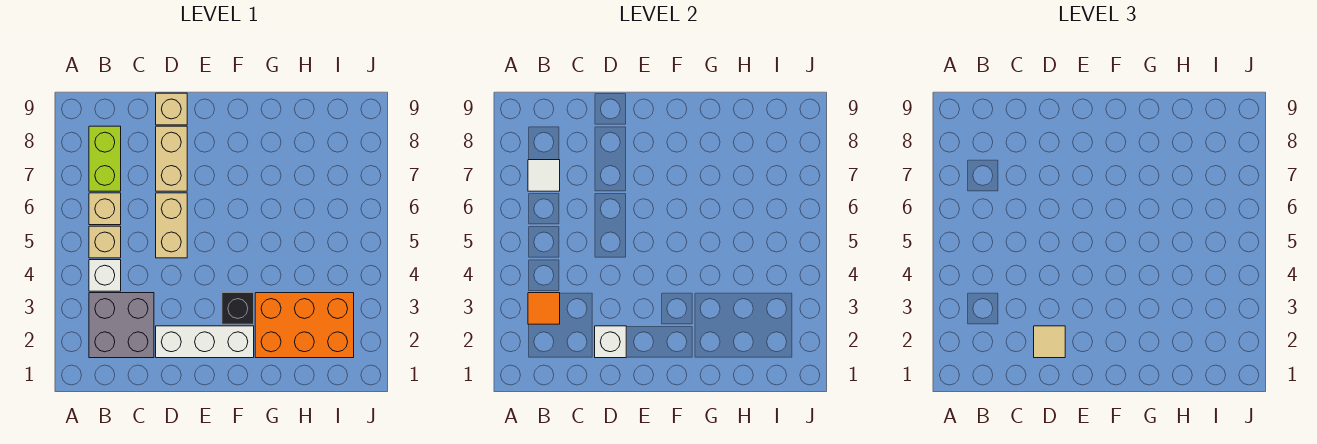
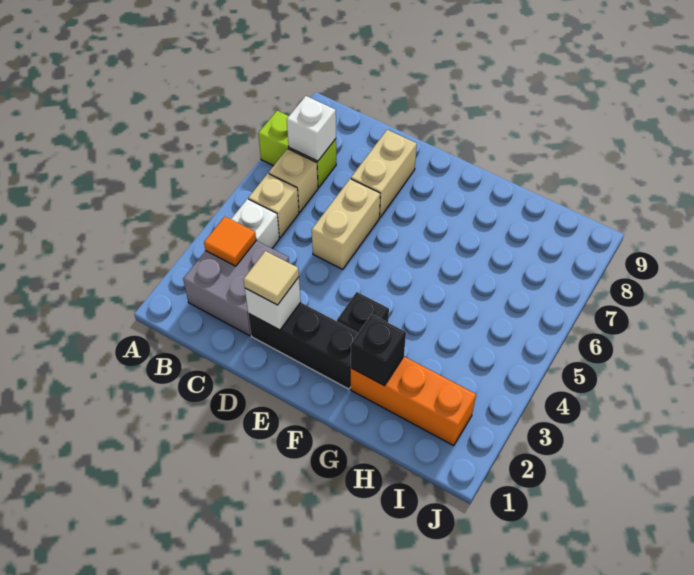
lime 1x2 brick [89,126,121,191] -> lime 1x2 brick turned to [258,111,336,188]
white 1x1 tile [528,160,560,191] -> white 1x1 brick [287,96,336,161]
white 1x3 brick [156,326,254,358] -> black 1x3 brick [248,302,358,389]
tan 1x1 brick [156,93,187,125] -> none
orange 2x3 brick [255,293,354,358] -> orange 1x3 brick [351,357,476,445]
none -> black 1x1 brick [351,314,406,386]

